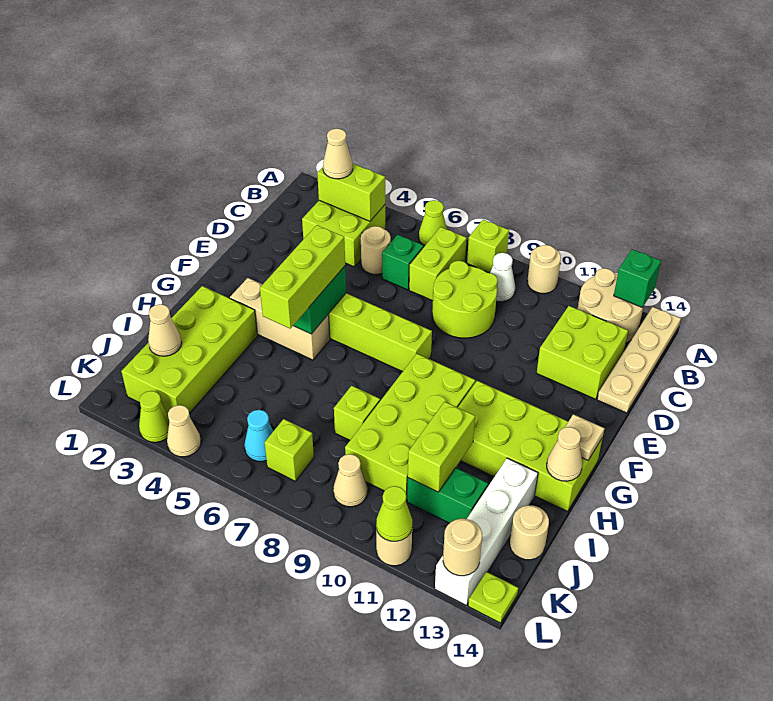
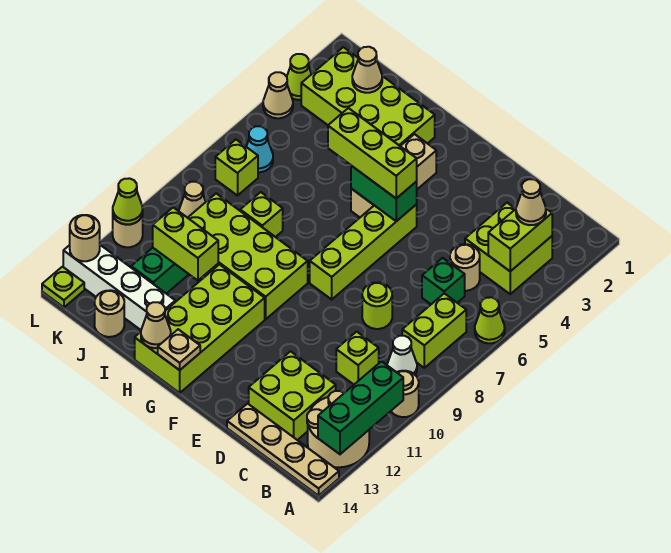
lime 1x1 brick [467,220,509,273] -> lime 1x1 brick moved to [336,332,379,384]
green 1x1 brick [614,249,661,308] -> green 1x3 brick [318,361,403,454]
lime 1x2 brick [409,227,467,301] -> lime 1x2 brick turned to [402,293,466,368]
lime 2x2 round brick [432,261,498,338] -> lime 1x1 round brick [362,283,392,329]

